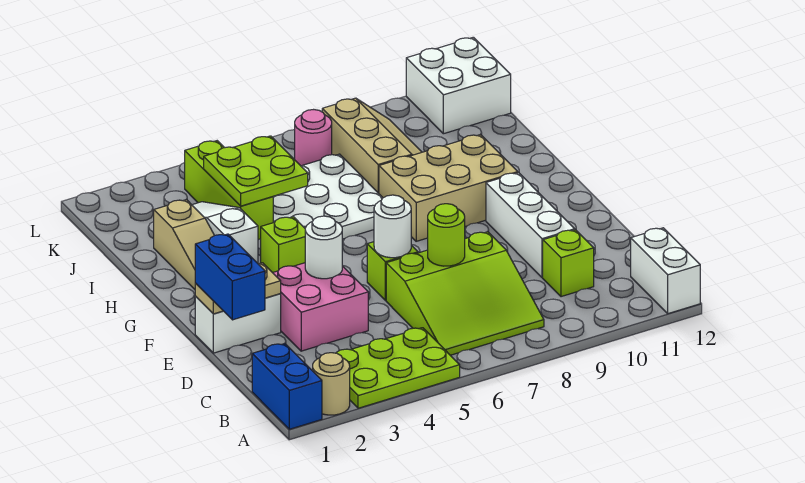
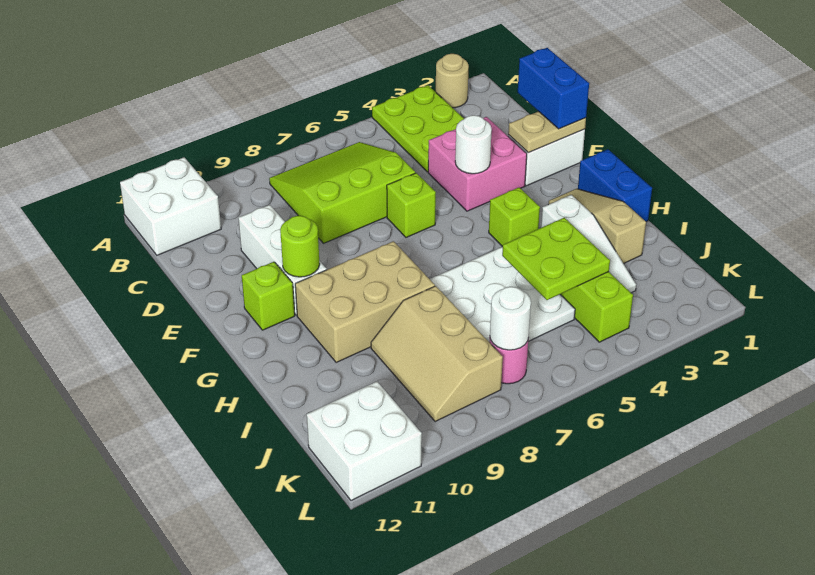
blue 1x2 brick [252,344,322,429] -> blue 1x2 brick moved to [578,149,652,222]
lime 2x3 plate [336,328,460,408] -> lime 2x3 plate turned to [372,85,464,172]
white 1x2 brick [631,228,700,314] -> white 2x2 brick [120,157,221,255]
lime 1x1 brick [543,230,594,297] -> lime 1x1 brick moved to [242,262,295,330]
lime 1x1 round brick [428,204,465,266] -> lime 1x1 round brick moved to [280,216,320,277]
white 1x1 round brick [374,195,411,258] -> white 1x1 round brick moved to [490,287,531,350]

